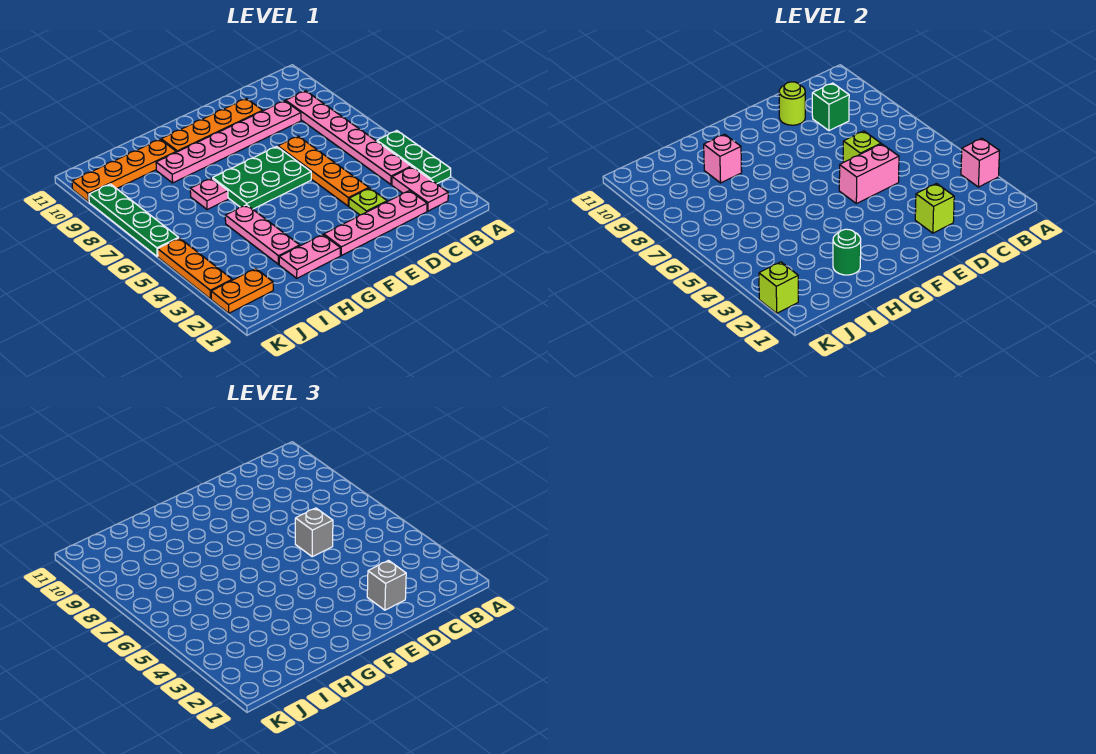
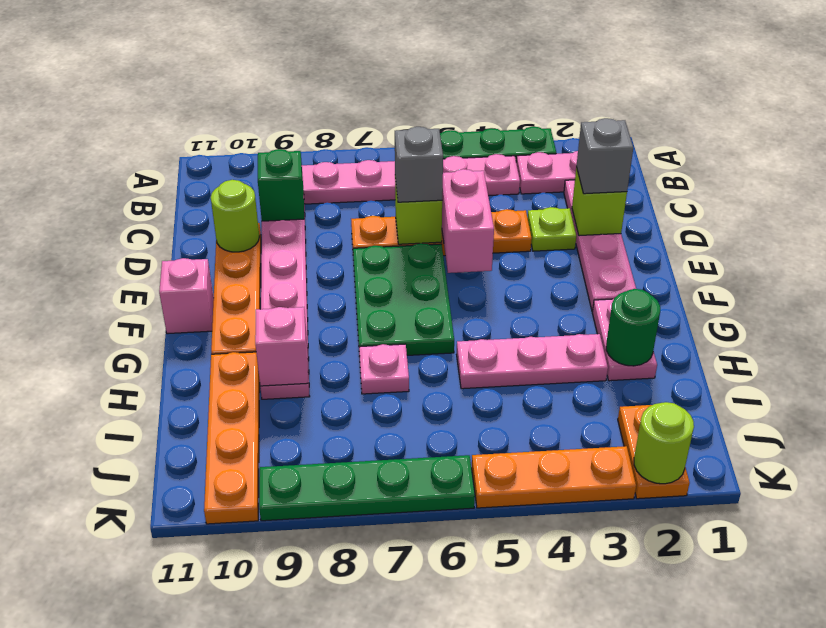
pink 1x1 brick [961,138,999,187] -> pink 1x1 brick moved to [159,258,214,334]
lime 1x1 brick [759,262,798,313] -> lime 1x1 round brick [634,402,694,484]

